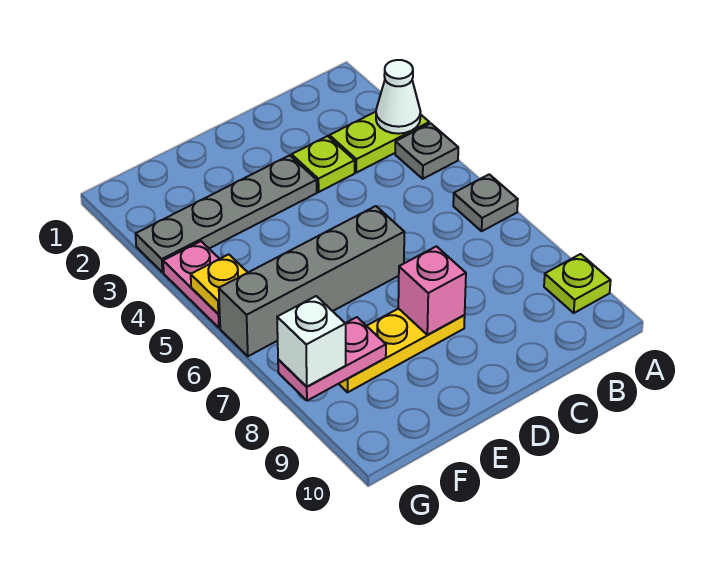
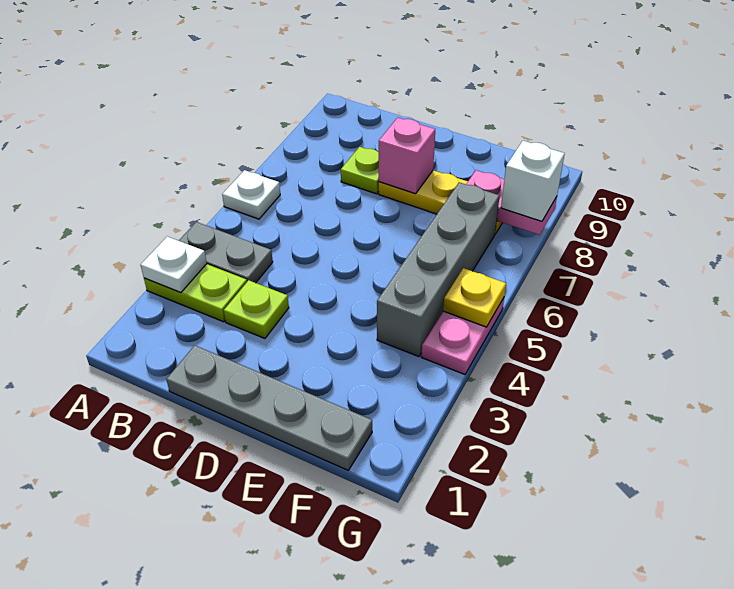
white 1x1 cone [376,60,420,134] -> white 1x1 plate [141,237,207,292]
grey 1x1 plate [395,123,458,179] -> grey 1x2 plate [179,222,273,283]
grey 1x1 plate [453,174,518,231] -> white 1x1 plate [222,170,280,219]
lime 1x1 plate [544,254,611,313] -> lime 1x1 plate moved to [341,147,379,194]
grey 1x4 plate [136,155,317,272] -> grey 1x4 plate moved to [166,345,372,470]
grey 1x4 brick [219,206,404,356] -> grey 1x4 brick turned to [377,182,499,356]

